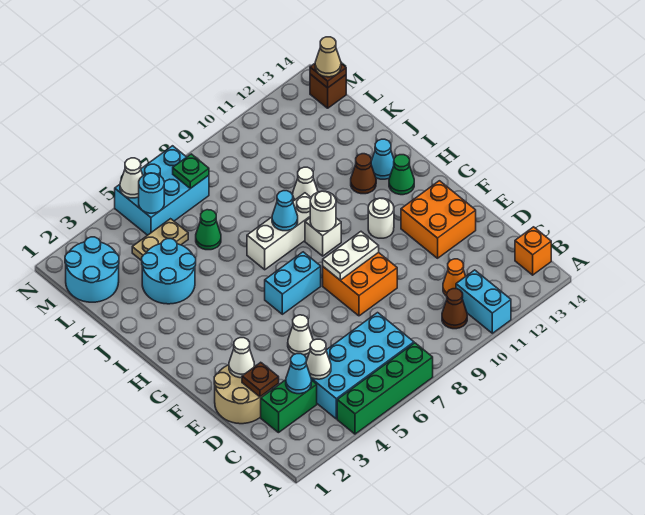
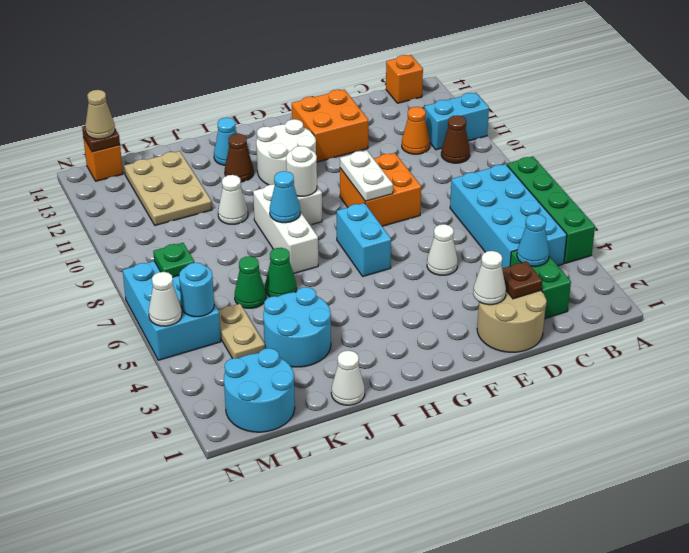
white 1x1 cone [306,339,331,379] -> white 1x1 cone moved to [331,351,365,405]
white 1x1 round brick [368,198,394,238] -> white 2x2 round brick [256,119,316,185]
green 1x1 cone [389,155,414,195] -> green 1x1 cone moved to [265,248,296,297]
none -> tan 2x3 plate [124,151,212,225]
brown 1x1 brick [310,74,346,108] -> orange 1x1 brick [83,137,123,181]

